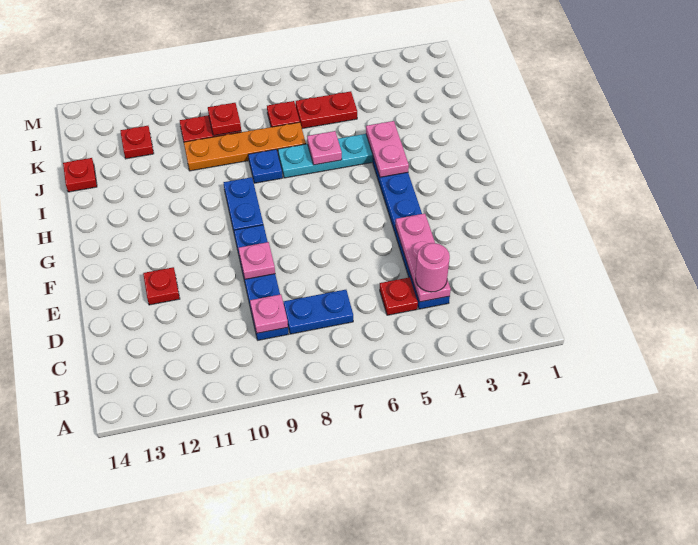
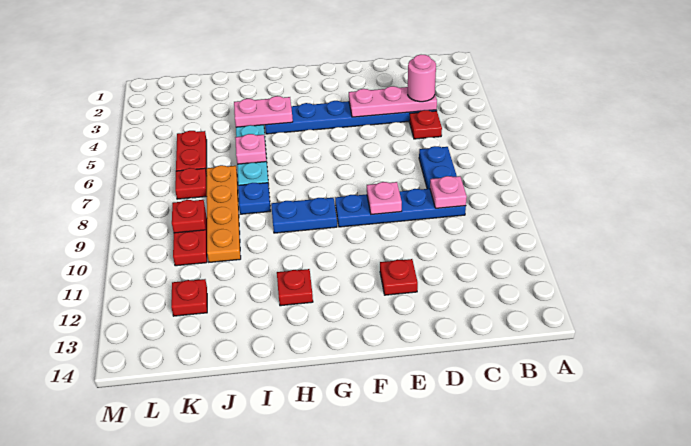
red 1x1 plate [63,158,97,192] -> red 1x1 plate moved to [277,269,313,306]

